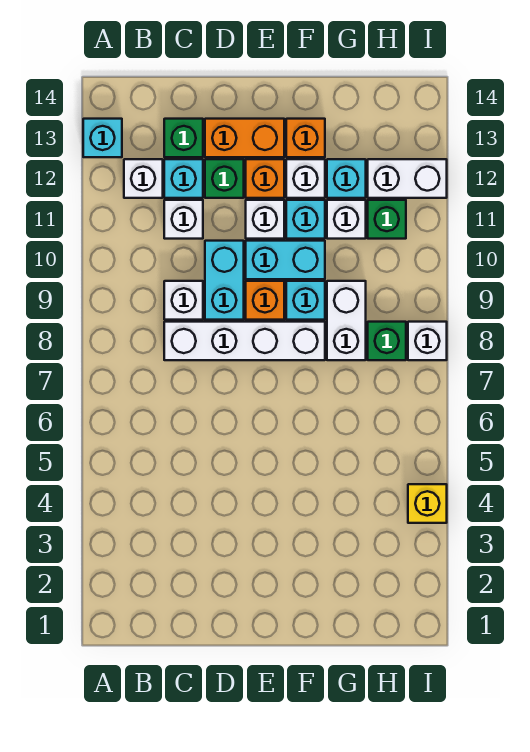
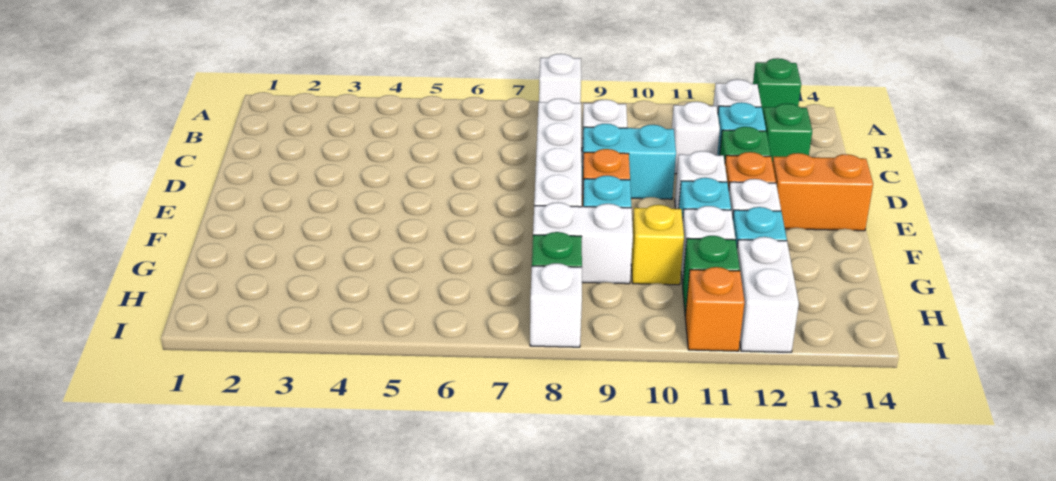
none -> white 1x1 brick [539,54,581,103]
cyan 1x1 brick [83,119,122,157] -> green 1x1 brick [753,58,801,111]
orange 1x2 brick [205,119,284,157] -> orange 1x2 brick turned to [773,153,873,231]
cyan 1x2 brick [246,241,325,279] -> none
orange 1x1 brick [286,119,325,157] -> orange 1x1 brick moved to [685,267,744,351]
yellow 1x1 brick [408,484,447,523] -> yellow 1x1 brick moved to [631,205,684,285]

